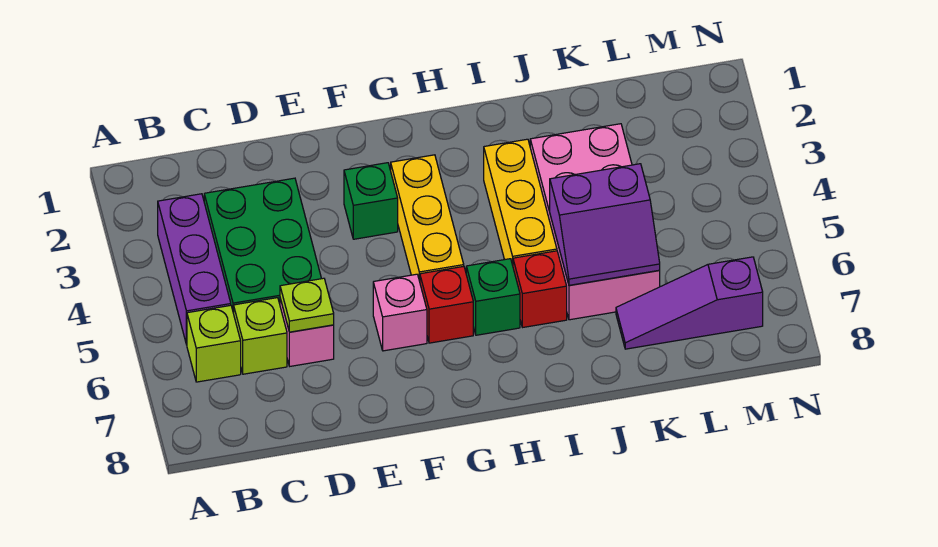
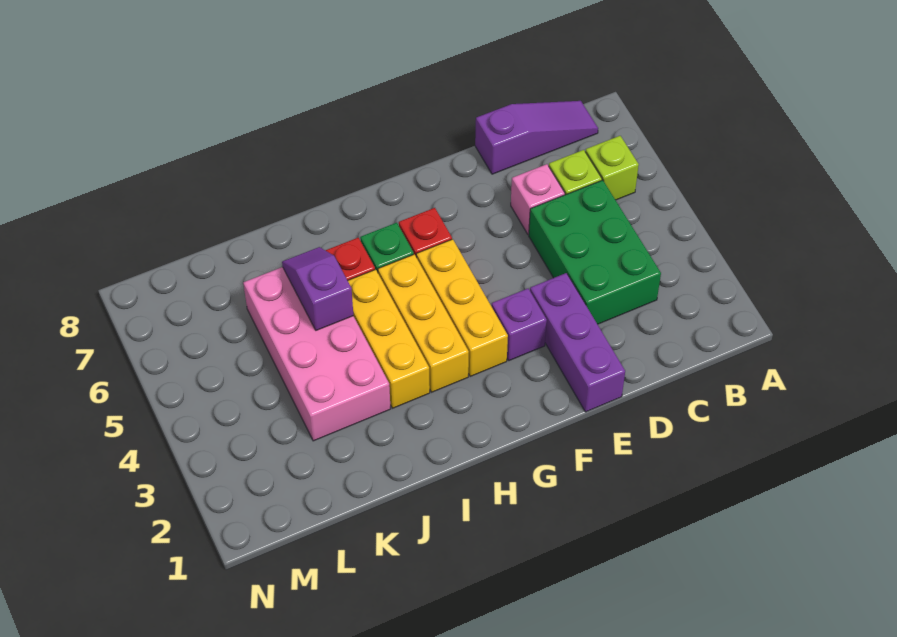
purple 1x3 brick [158,194,231,345] -> purple 1x3 brick moved to [530,273,625,412]
lime 1x1 plate [280,278,334,332] -> none
green 1x1 brick [344,163,398,239] -> purple 1x1 brick [492,289,547,361]
pink 1x1 brick [373,274,427,351] -> none
none -> yellow 1x3 brick [378,254,469,392]
purple 2x2 slope [550,164,660,285] -> purple 1x2 slope [282,247,353,330]
purple 1x3 slope [616,257,763,349] -> purple 1x3 slope moved to [475,101,598,174]

